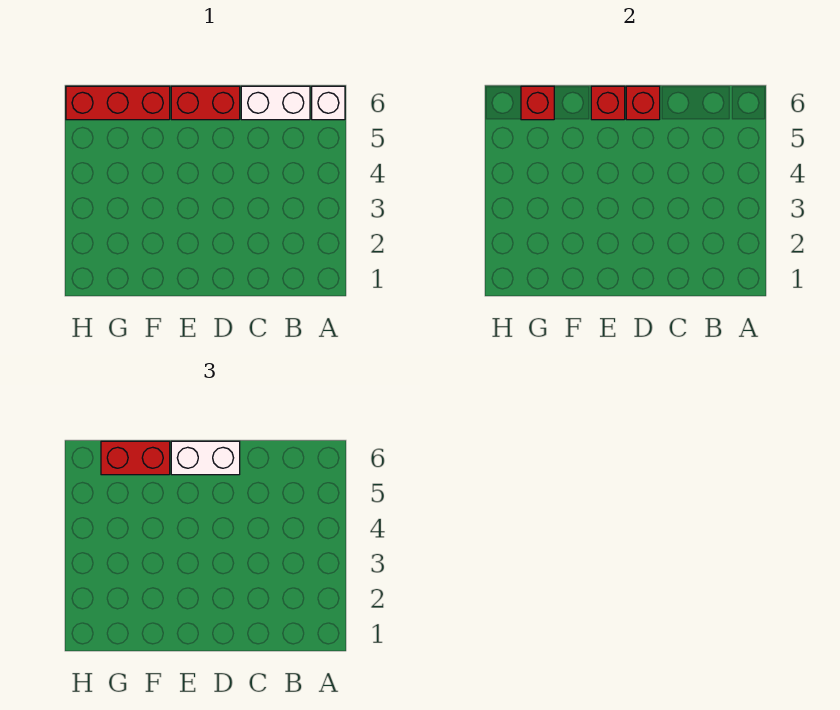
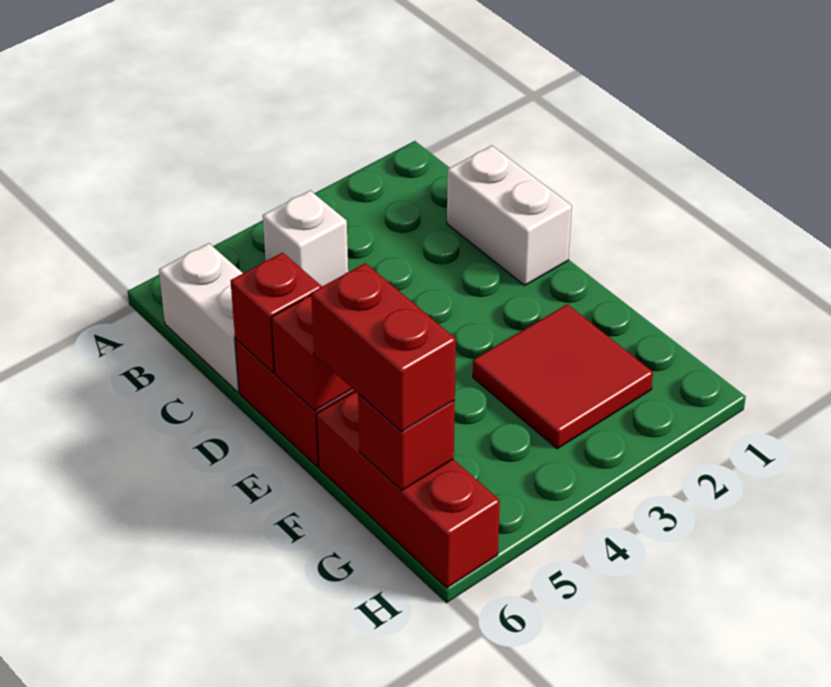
white 1x1 brick [312,86,345,120] -> white 1x1 brick moved to [263,191,348,286]
white 1x2 brick [171,441,240,475] -> white 1x2 brick moved to [447,146,572,285]
none -> red 2x2 tile [473,304,653,449]

